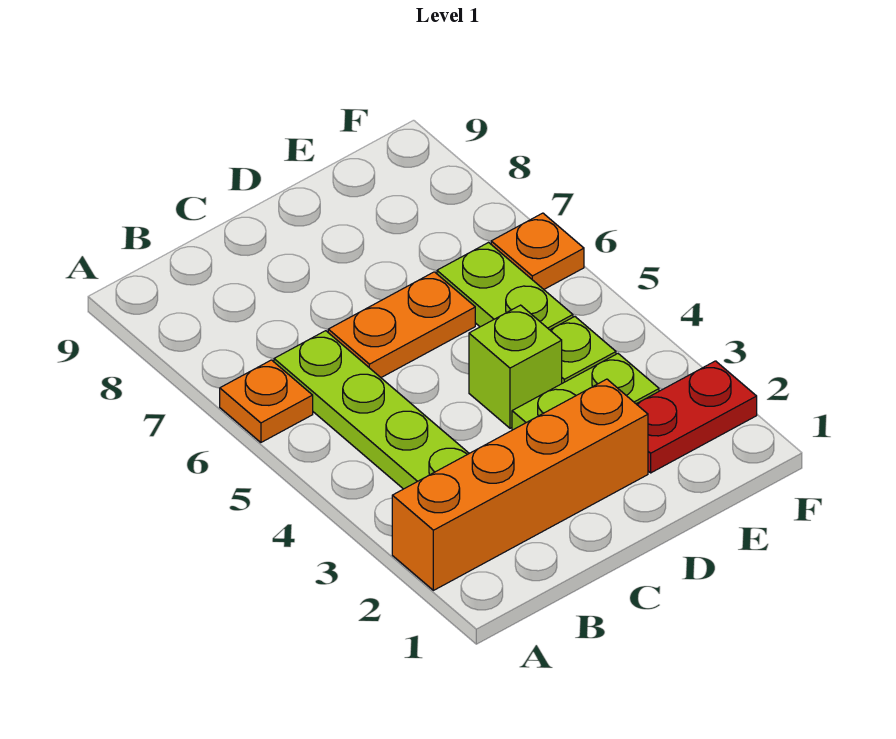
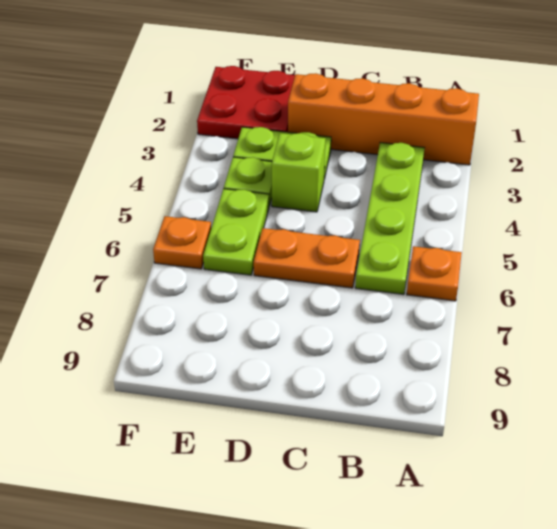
red 1x2 plate [637,361,757,473] -> red 2x2 plate [197,66,295,139]

